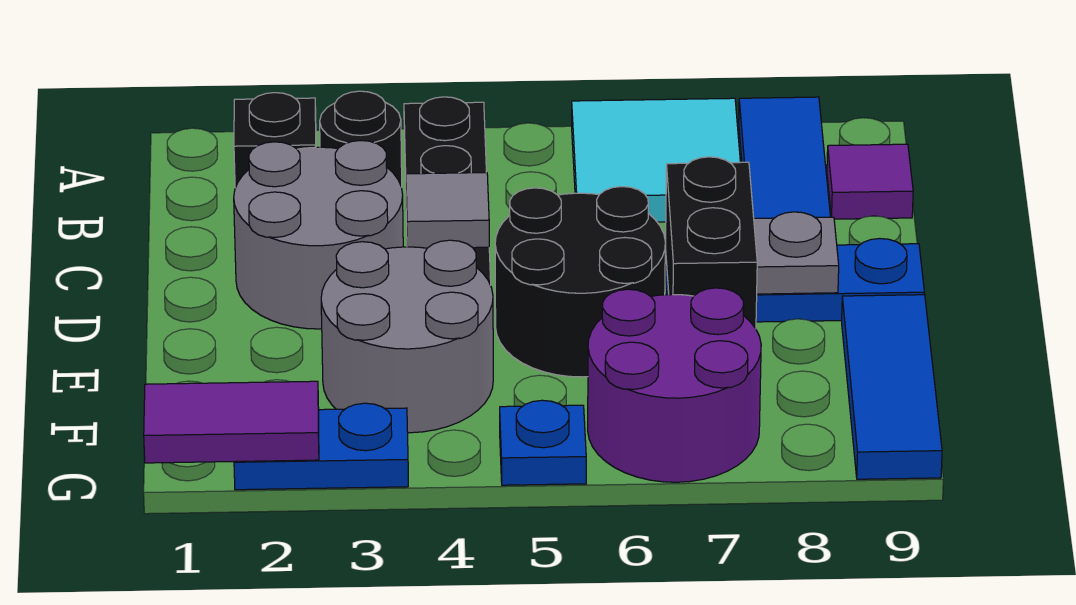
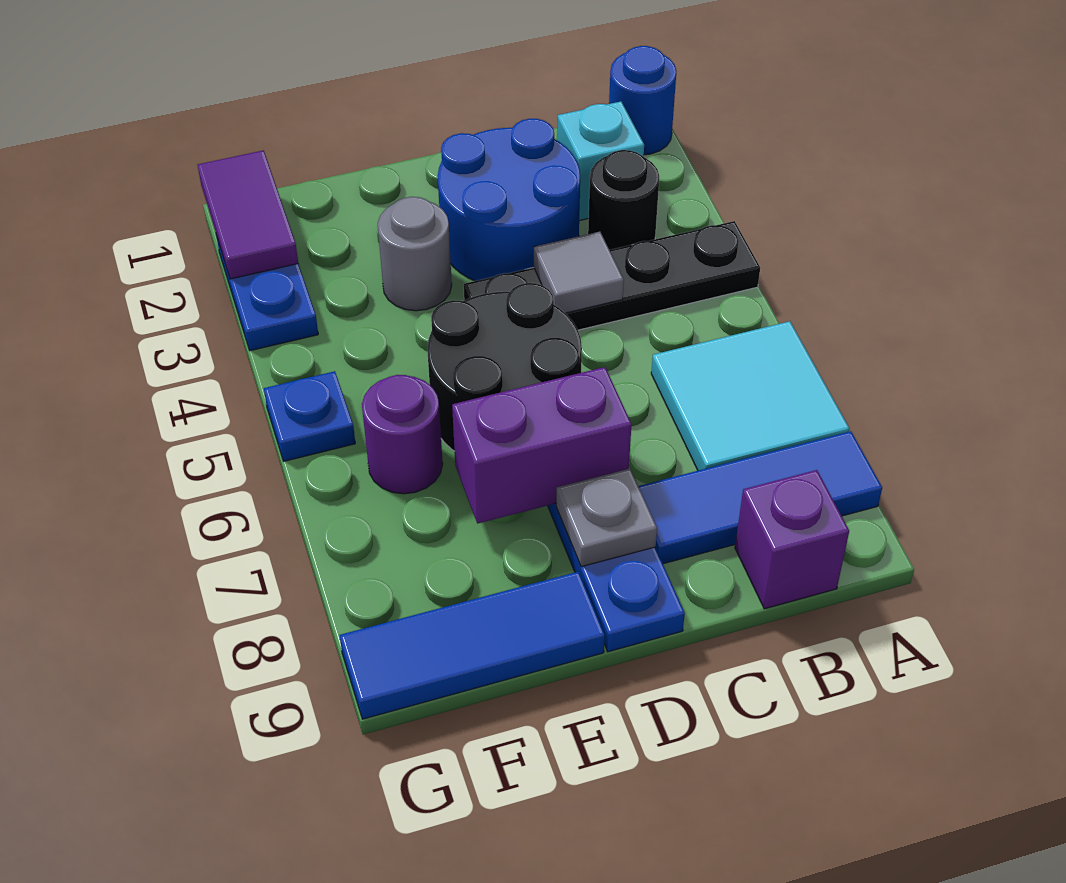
none -> blue 1x1 round brick [609,46,676,155]
black 1x1 brick [234,93,316,188] -> cyan 1x1 brick [557,101,644,221]
purple 1x1 tile [827,144,913,219] -> purple 1x1 brick [735,470,849,609]
grey 2x2 round brick [234,141,403,329] -> blue 2x2 round brick [438,119,580,281]
black 1x2 brick [666,157,757,328] -> purple 1x2 brick [452,367,632,524]
grey 2x2 round brick [321,240,493,433] -> grey 1x1 round brick [378,197,452,311]
purple 2x2 round brick [588,288,761,482] -> purple 1x1 round brick [362,375,443,494]

